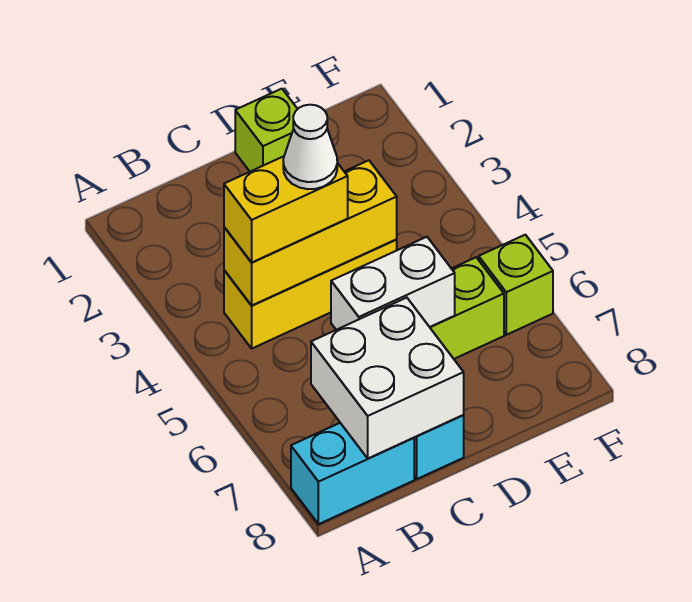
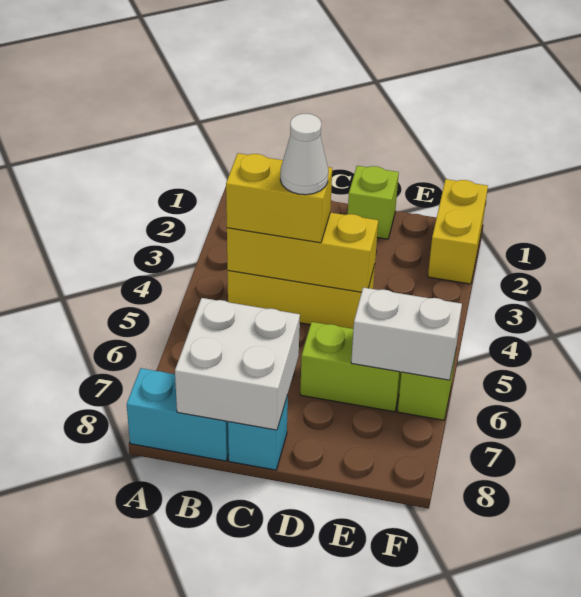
white 1x2 brick [331,237,455,330] -> white 1x2 brick moved to [351,287,462,380]
none -> yellow 1x2 brick [428,179,488,284]

